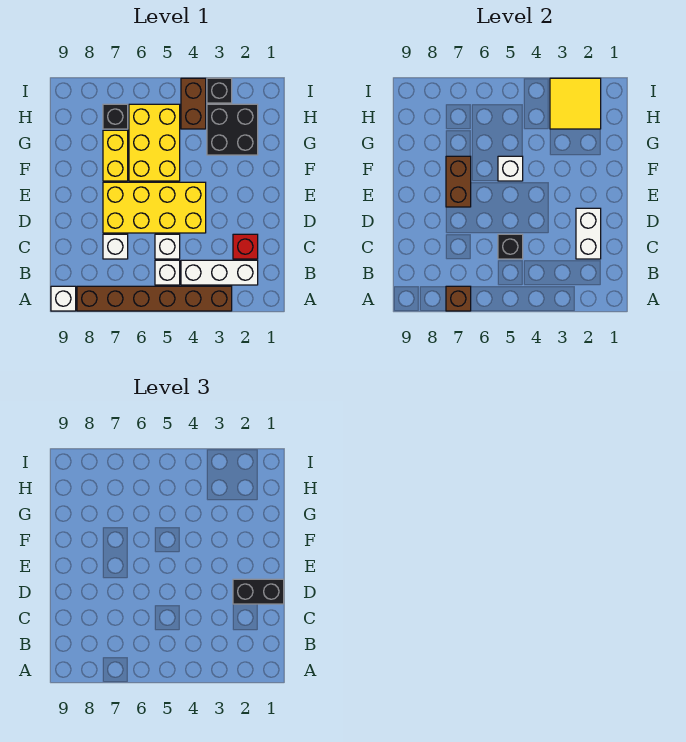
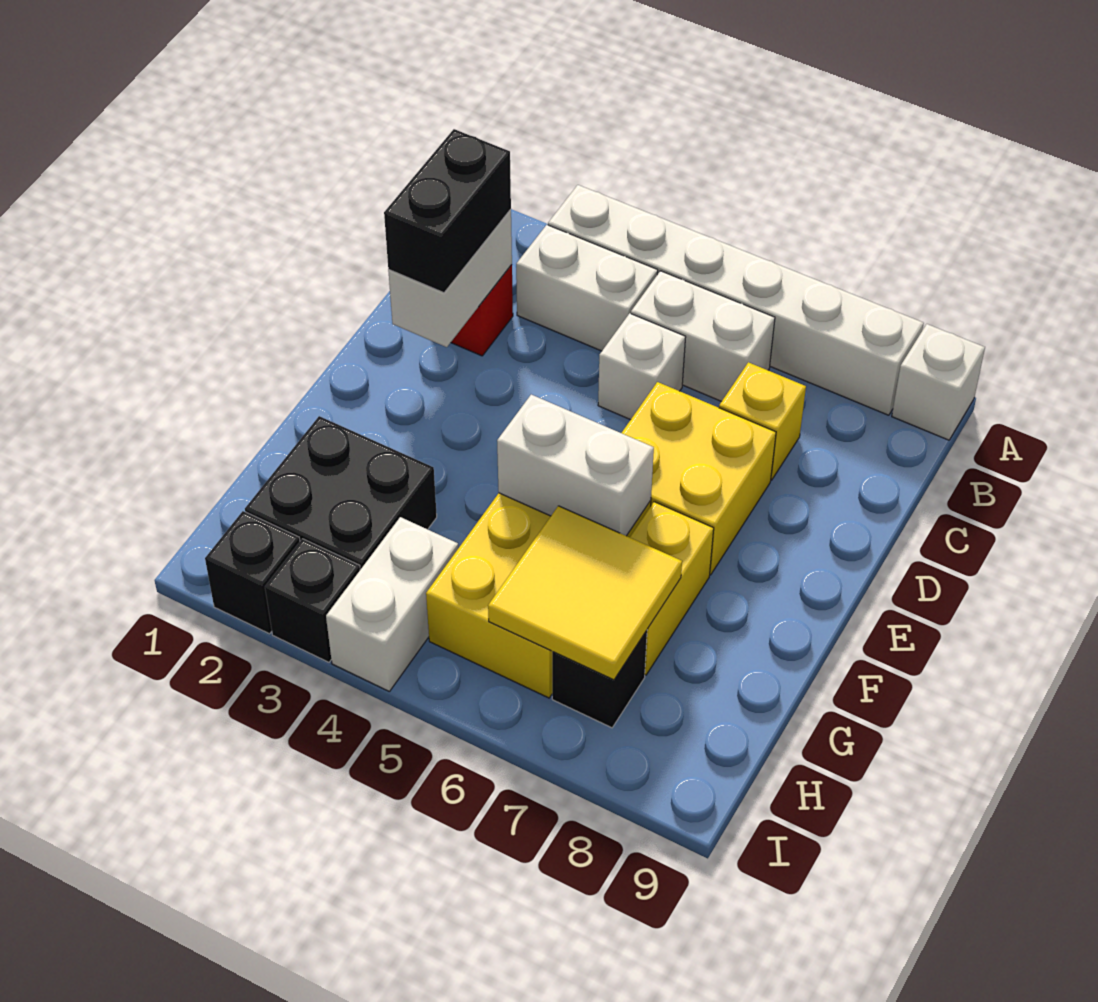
brown 1x6 brick [77,286,232,311] -> white 1x6 brick [548,185,924,415]
brown 1x1 brick [446,286,471,311] -> none
white 1x3 brick [181,260,258,285] -> white 1x2 brick [516,225,658,351]
white 1x1 brick [155,260,180,285] -> white 1x2 brick [631,271,775,401]
black 1x1 brick [498,234,523,259] -> black 1x1 brick moved to [205,511,300,634]
white 1x1 brick [103,234,128,259] -> yellow 1x1 brick [719,362,806,480]
black 1x2 brick [233,579,284,604] -> black 1x2 brick turned to [384,129,511,293]
yellow 2x4 brick [103,182,206,233] -> yellow 2x2 brick [622,382,776,575]
brown 1x2 brick [446,156,471,207] -> none
white 1x1 brick [498,156,523,181] -> white 1x2 brick [497,395,654,536]
yellow 2x2 tile [550,78,601,129] -> yellow 2x2 tile moved to [488,506,682,680]
brown 1x2 brick [181,78,206,129] -> white 1x2 brick [326,517,458,691]

